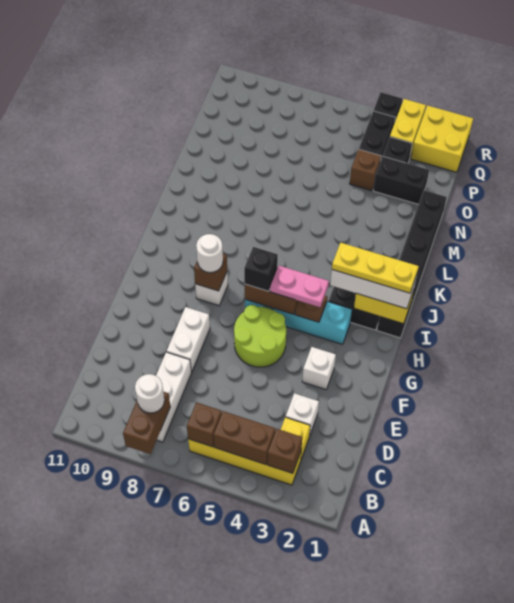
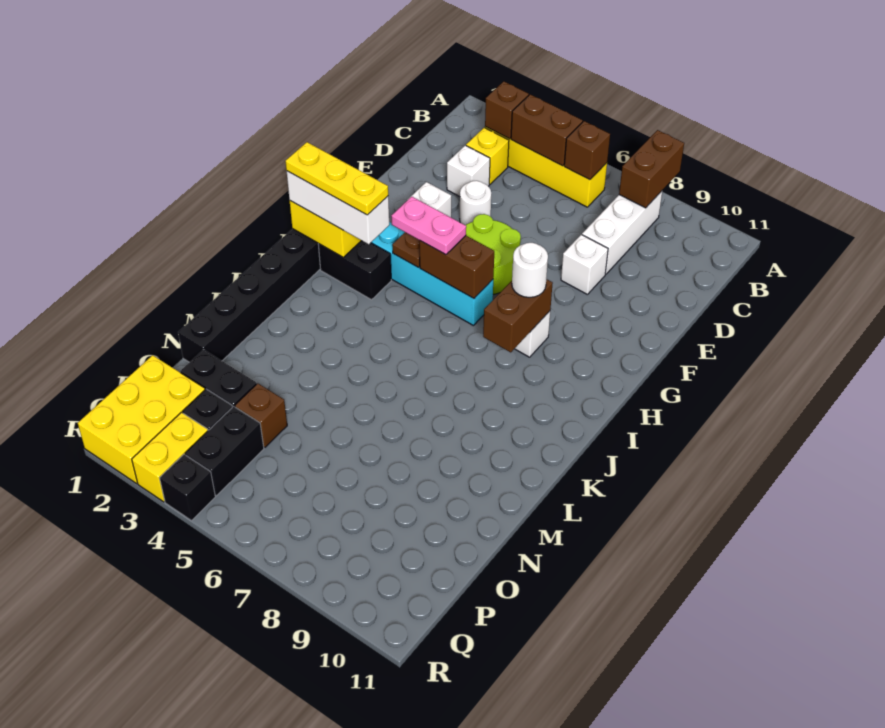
white 1x1 round brick [135,374,165,413] -> white 1x1 round brick moved to [460,181,491,225]
white 1x2 brick [167,307,210,372] -> white 1x1 brick [561,234,608,295]
black 1x1 brick [244,247,278,291] -> none
brown 1x1 brick [194,254,227,291] -> brown 1x2 brick [483,279,553,352]
yellow 2x2 brick [411,105,473,172] -> yellow 2x3 brick [78,355,205,483]

